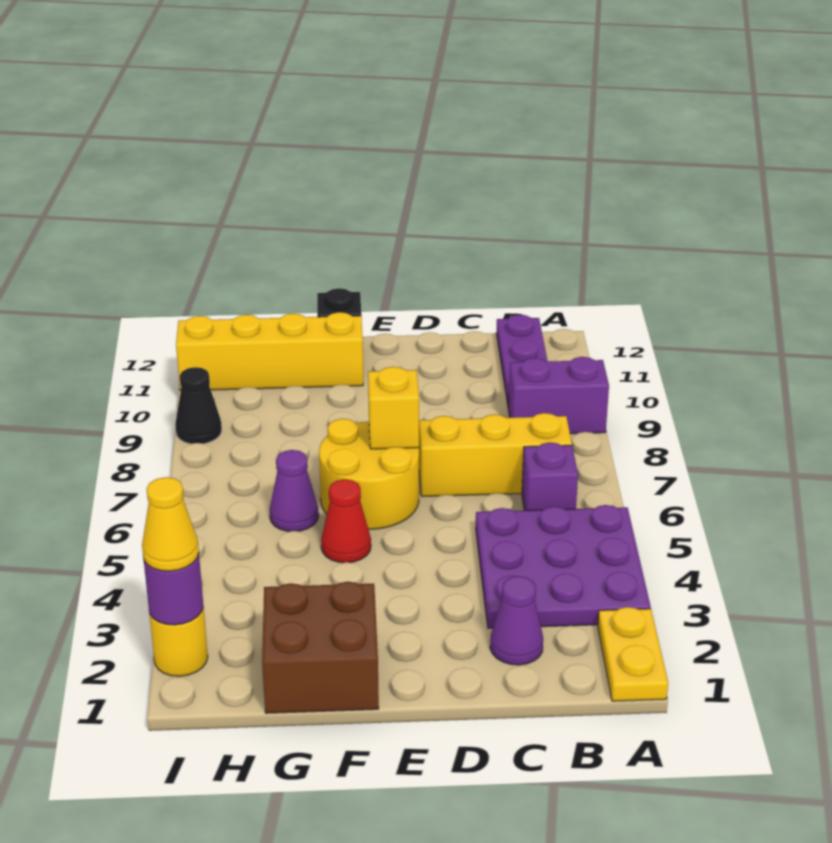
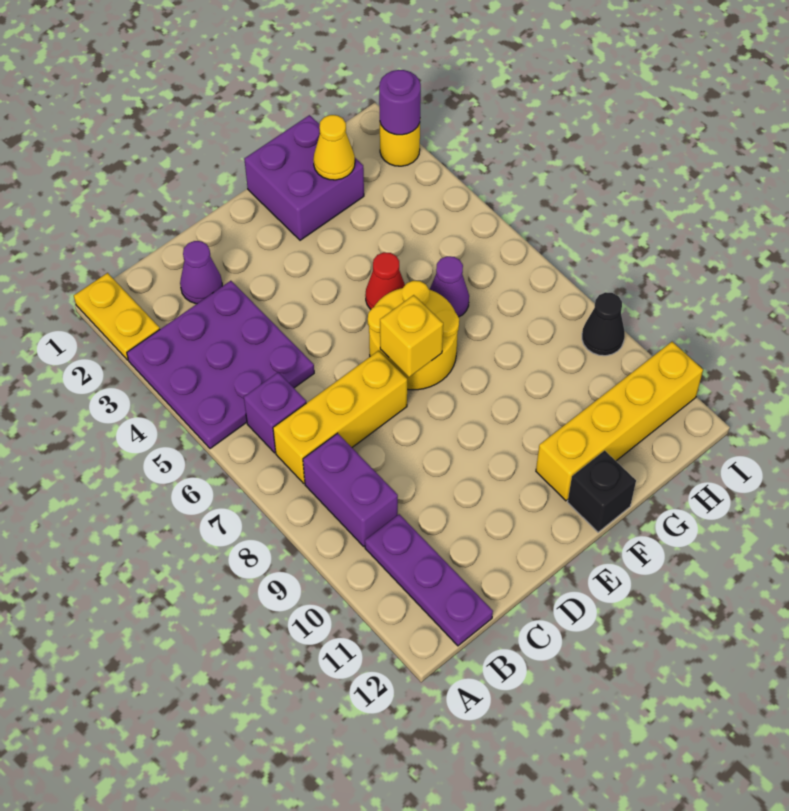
purple 1x2 brick [508,357,609,434] -> purple 1x2 brick turned to [303,433,398,546]
brown 2x2 brick [262,582,379,713] -> purple 2x2 brick [244,115,364,240]
yellow 1x1 cone [142,477,199,571] -> yellow 1x1 cone moved to [313,115,355,180]

